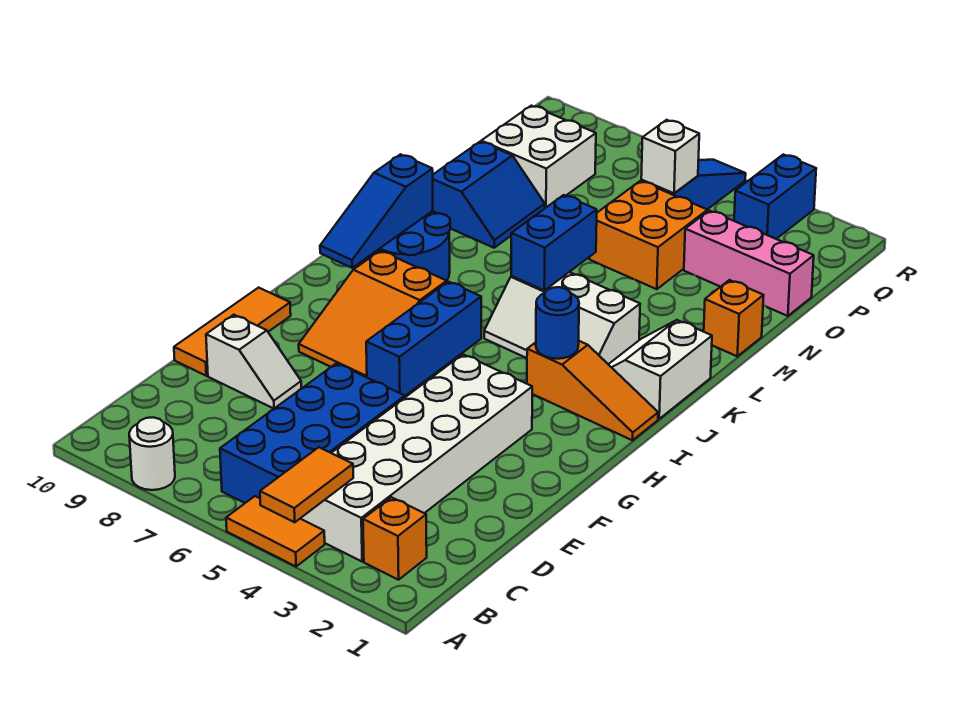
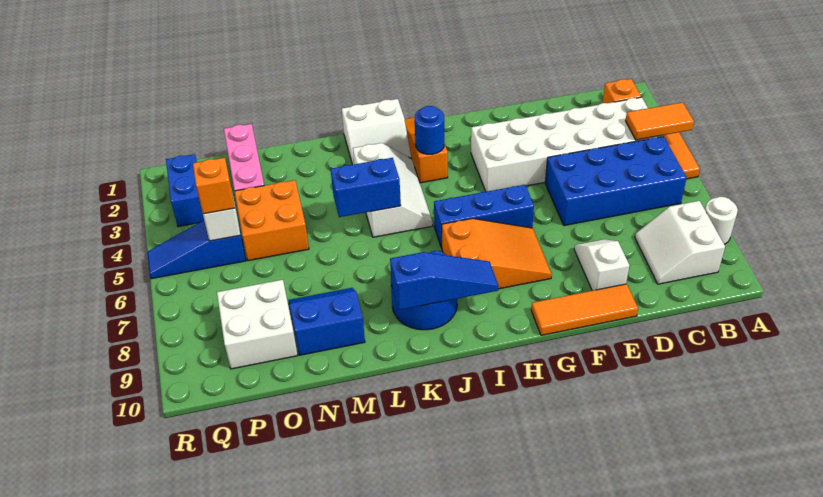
none -> white 2x2 slope [635,201,725,284]
orange 1x1 brick [704,280,764,356] -> orange 1x1 brick moved to [193,158,235,214]
blue 1x2 brick [734,154,816,239] -> blue 1x2 brick turned to [166,154,204,227]

